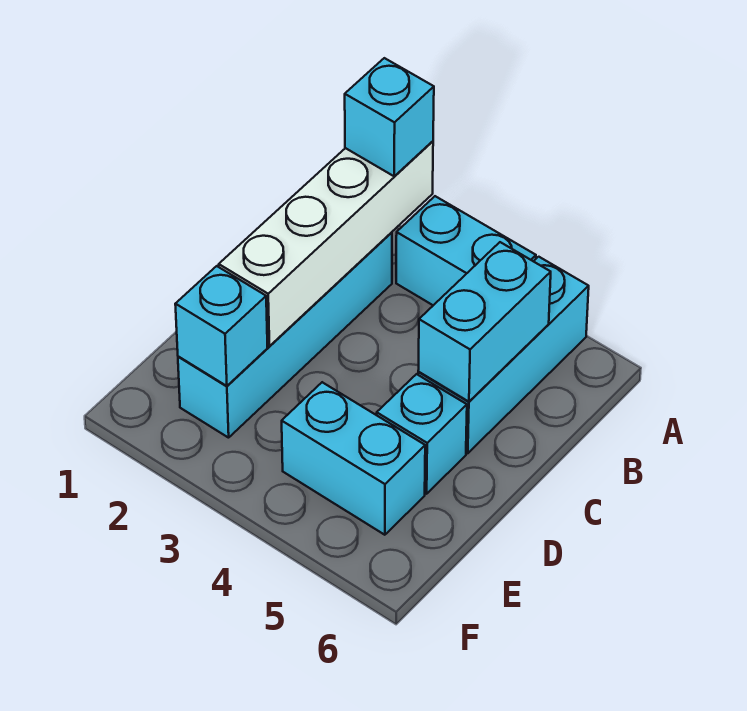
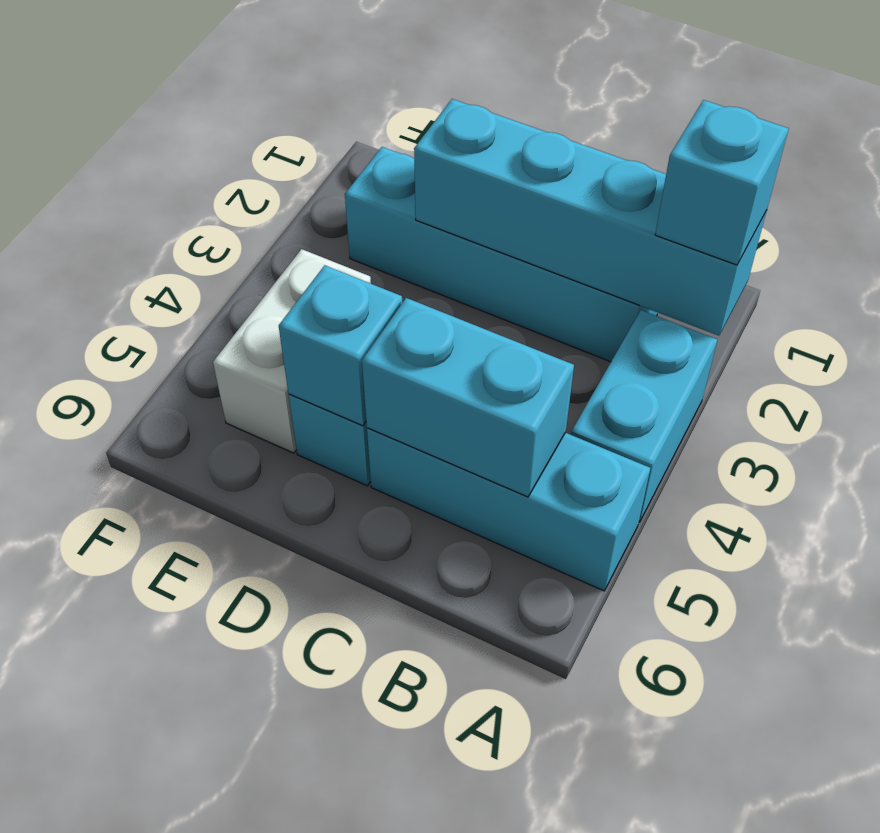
white 1x4 brick [219,141,433,346] -> cyan 1x4 brick [414,99,767,336]
cyan 1x1 brick [175,266,267,386] -> cyan 1x1 brick moved to [279,265,402,426]
cyan 1x2 brick [282,382,425,535] -> white 1x2 brick [213,249,371,453]

